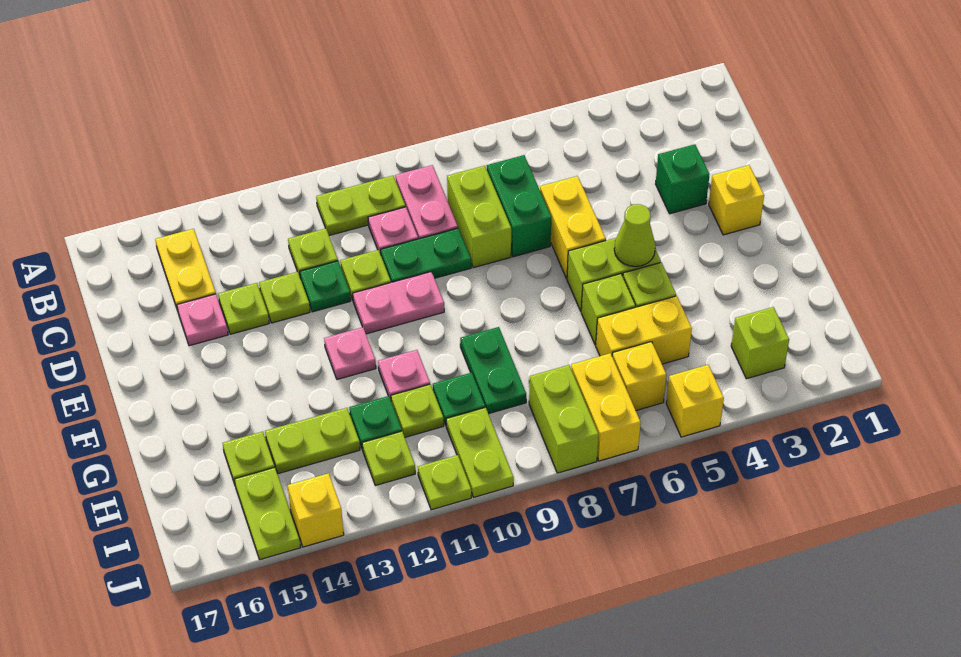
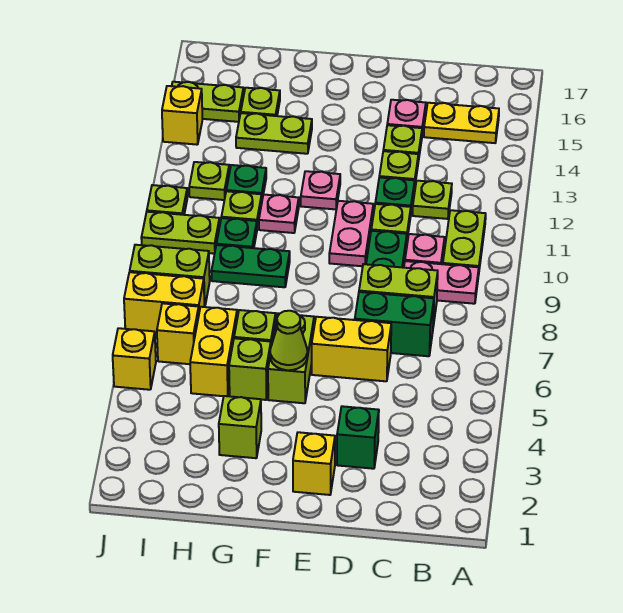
lime 1x2 plate [265,408,360,474] -> lime 1x2 plate turned to [236,113,312,154]
lime 1x1 brick [731,307,789,379] -> lime 1x1 brick moved to [219,396,261,458]

